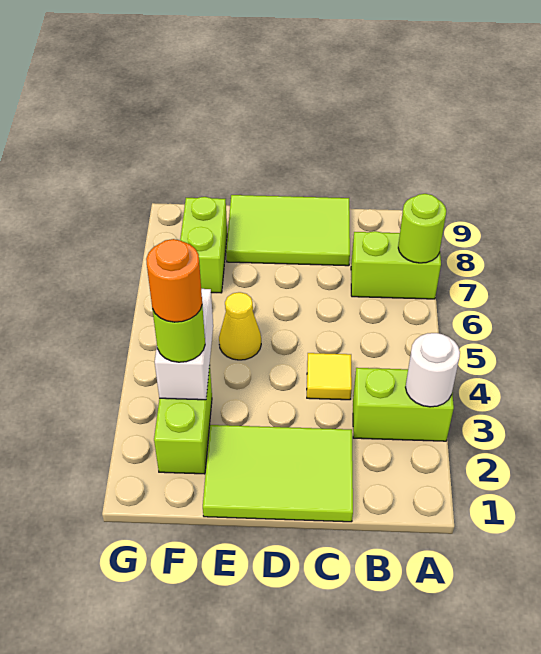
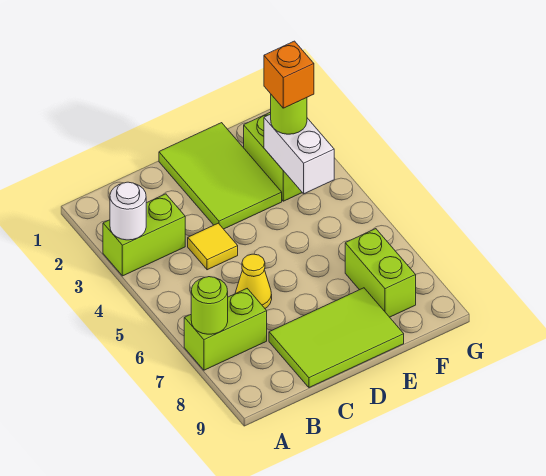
lime 2x3 tile [203,425,353,522] -> lime 2x3 tile turned to [159,123,282,229]
yellow 1x1 cone [219,292,261,360] -> yellow 1x1 cone moved to [235,254,272,308]
orange 1x1 round brick [146,239,202,322] -> orange 1x1 brick [264,41,314,108]

